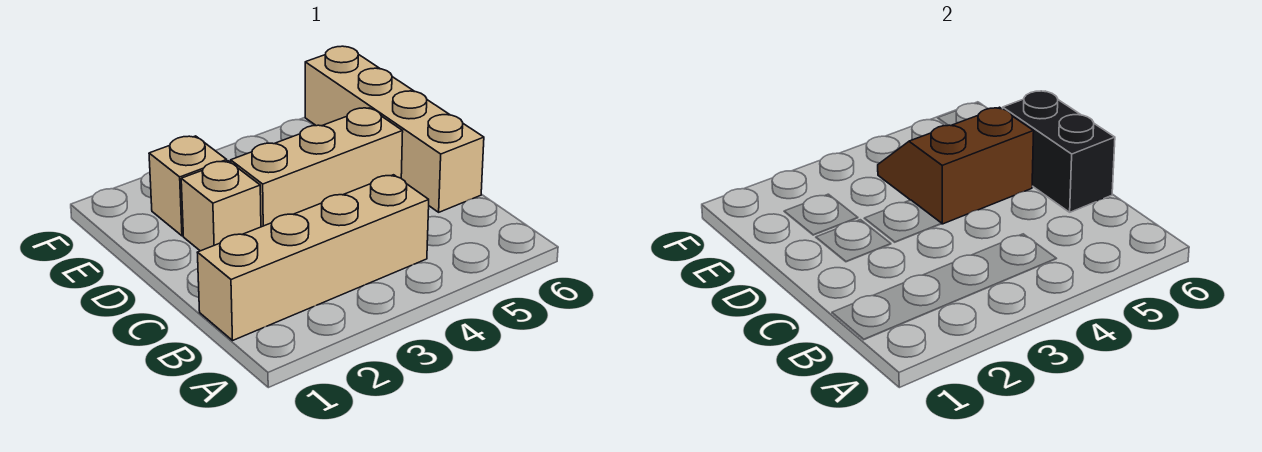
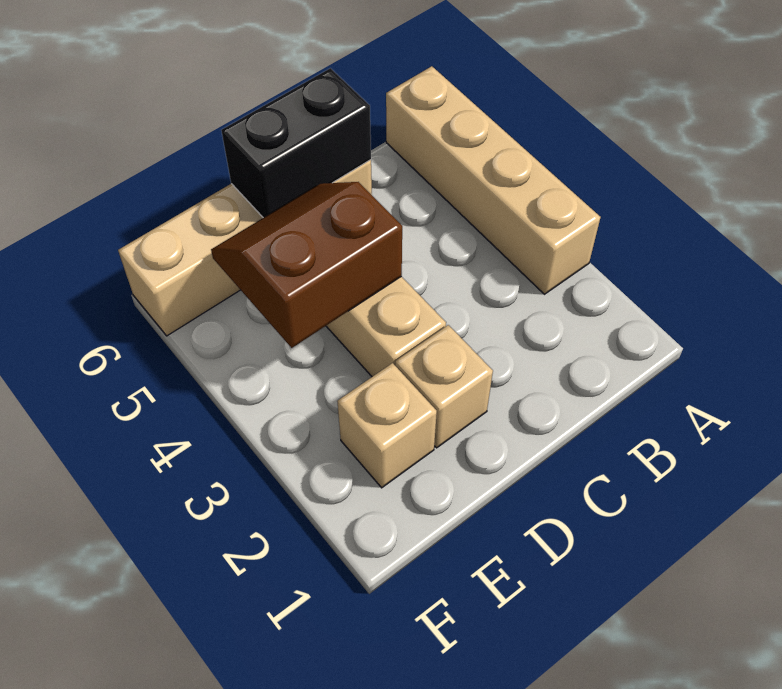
tan 1x4 brick [197,175,429,340] -> tan 1x4 brick moved to [386,66,601,294]
brown 2x2 slope [878,107,1034,224] -> brown 2x2 slope turned to [211,182,402,348]

